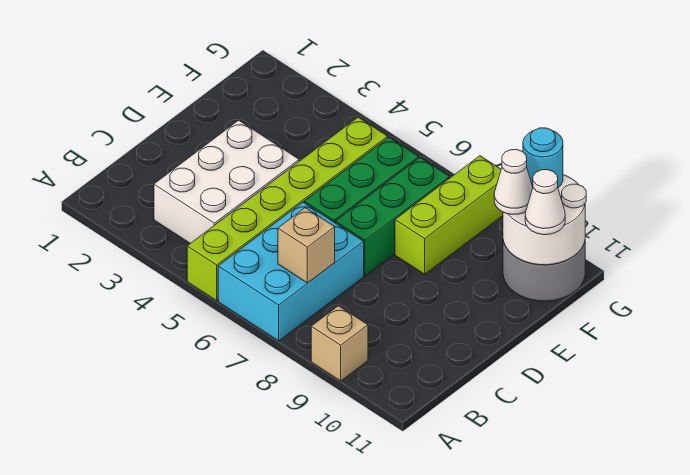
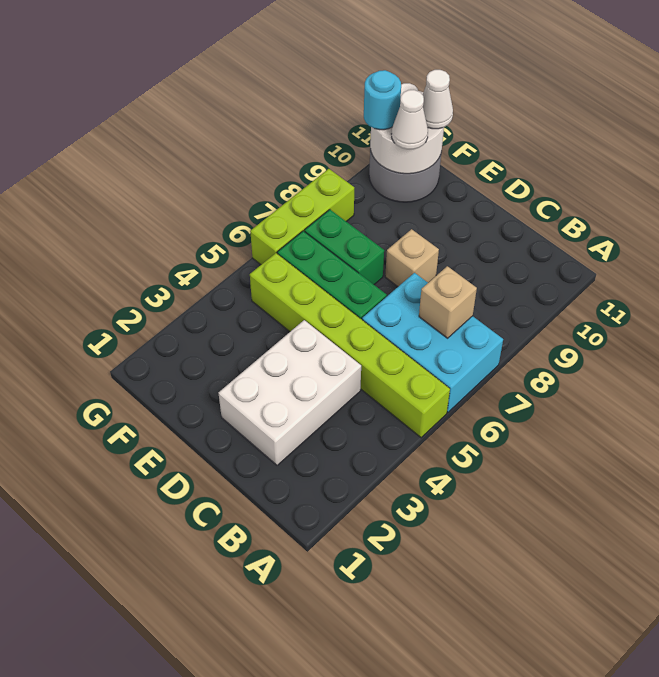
tan 1x1 brick [311,306,368,381] -> tan 1x1 brick moved to [385,229,439,287]
white 2x3 brick [154,120,299,243] -> white 2x3 brick turned to [218,320,361,465]
green 1x3 brick [335,157,450,276] -> green 1x2 brick [305,210,384,284]
lime 1x3 brick [395,156,503,274] -> lime 1x3 brick turned to [250,169,354,265]

